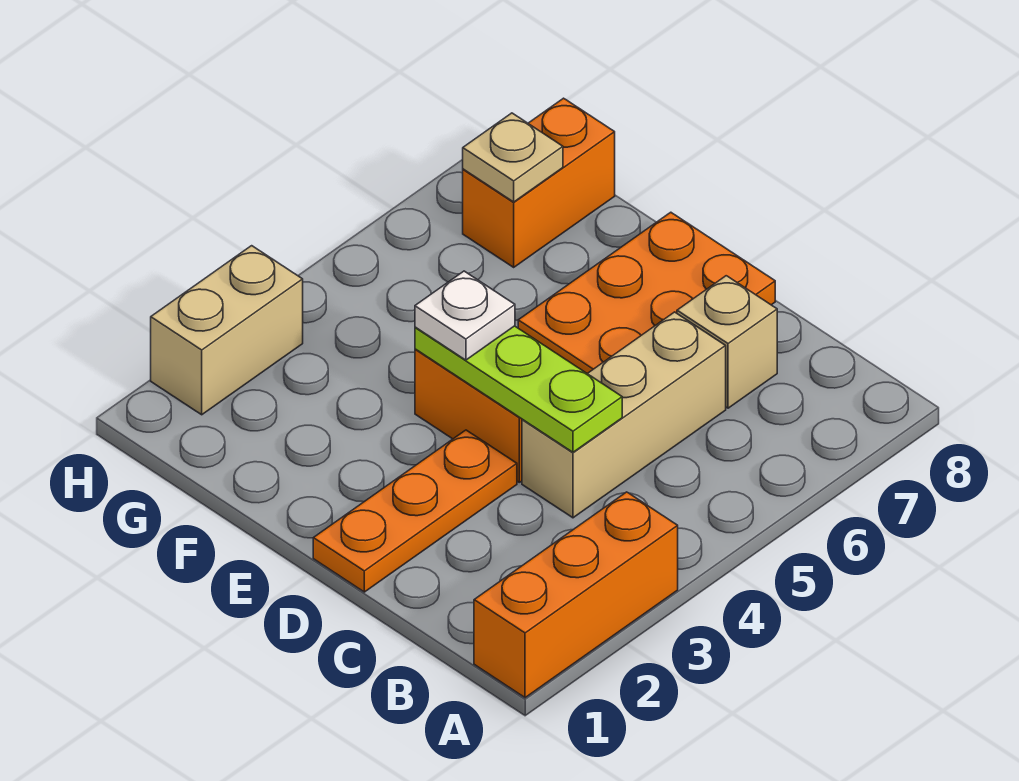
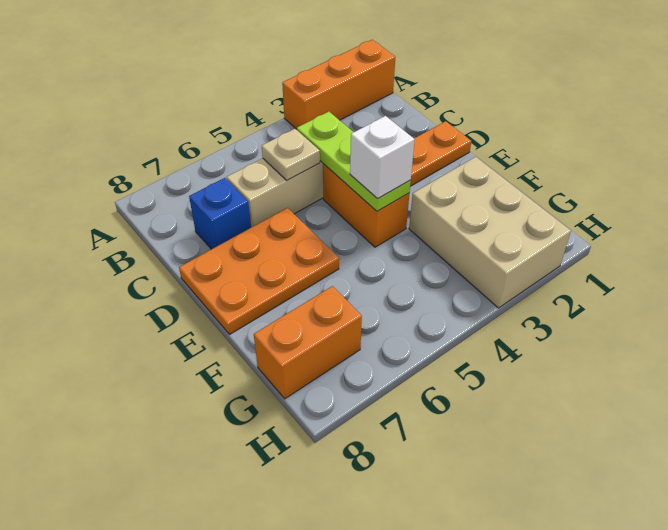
tan 1x1 brick [677,276,777,408] -> blue 1x1 brick [189,178,251,249]
white 1x1 plate [415,271,515,360] -> white 1x1 brick [350,116,415,199]
tan 1x1 plate [463,113,563,202] -> tan 1x1 plate moved to [262,129,320,180]
tan 1x2 brick [151,246,303,415] -> tan 2x3 brick [409,157,571,308]

